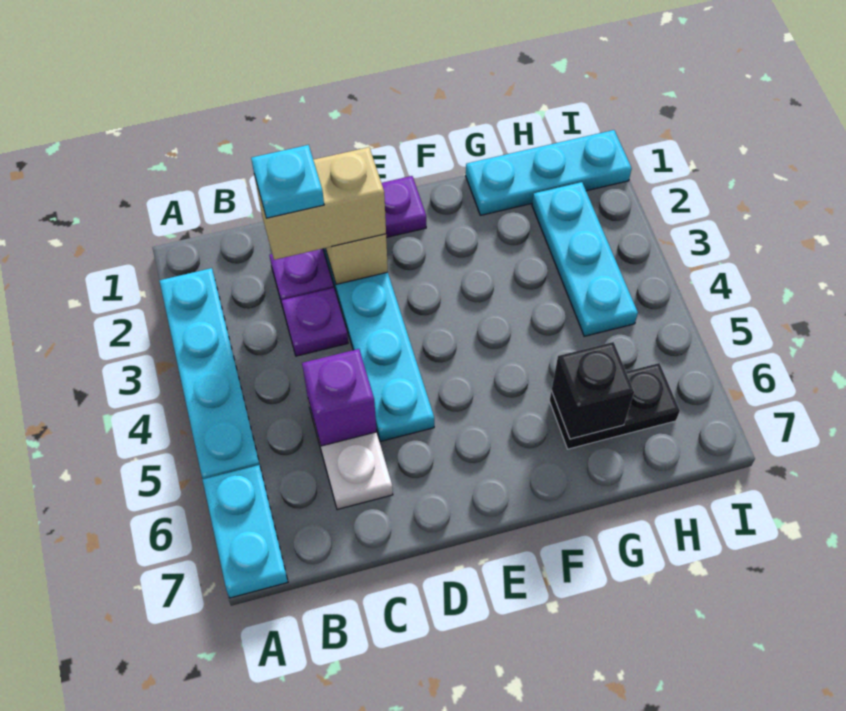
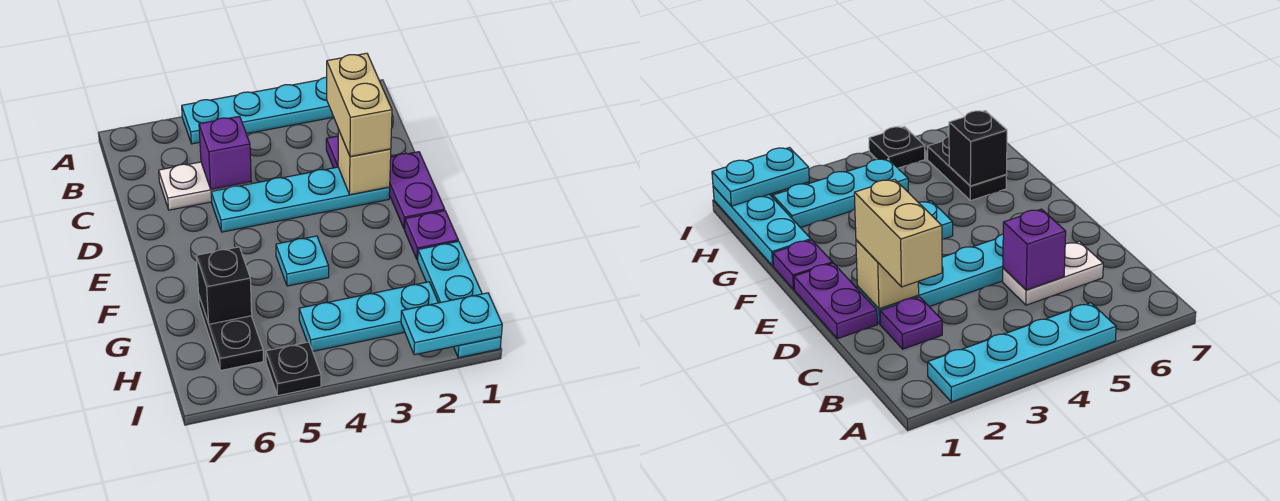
cyan 1x2 plate [202,465,288,598] -> cyan 1x2 plate moved to [401,293,502,355]
cyan 1x1 plate [251,145,324,218] -> cyan 1x1 plate moved to [276,236,329,286]
purple 1x1 plate [282,288,348,356] -> purple 1x1 plate moved to [405,211,458,260]
none -> black 1x1 plate [266,342,321,396]

